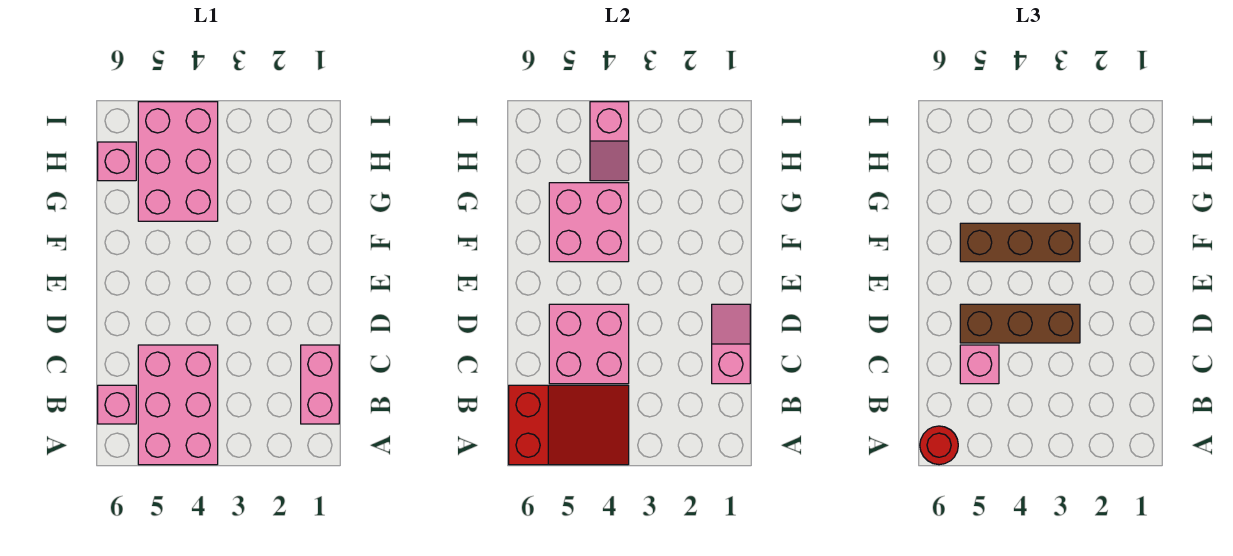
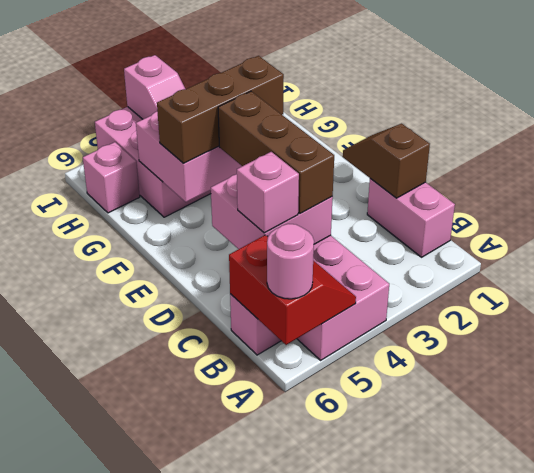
red 2x3 slope [509,385,629,465] -> red 2x2 slope [229,235,356,345]
red 1x1 round brick [920,426,958,465] -> pink 1x1 round brick [267,224,314,299]
pink 1x2 slope [712,304,750,384] -> brown 1x2 slope [343,124,430,198]
brown 1x3 brick [960,304,1080,343] -> brown 1x3 brick turned to [218,91,334,214]

